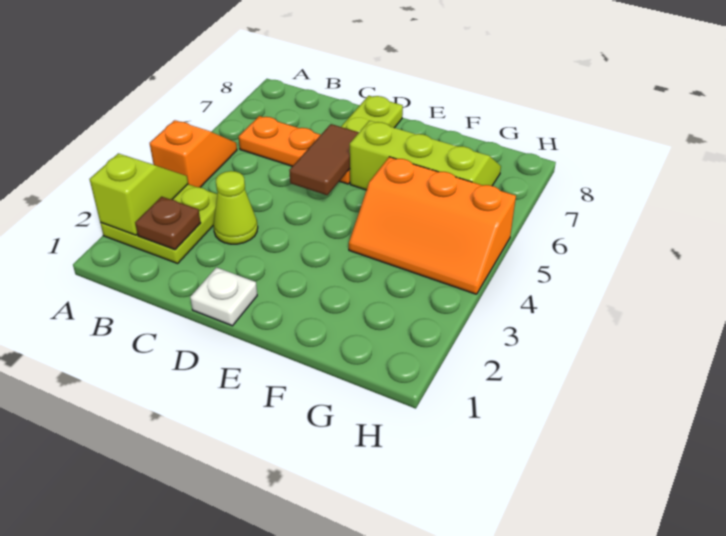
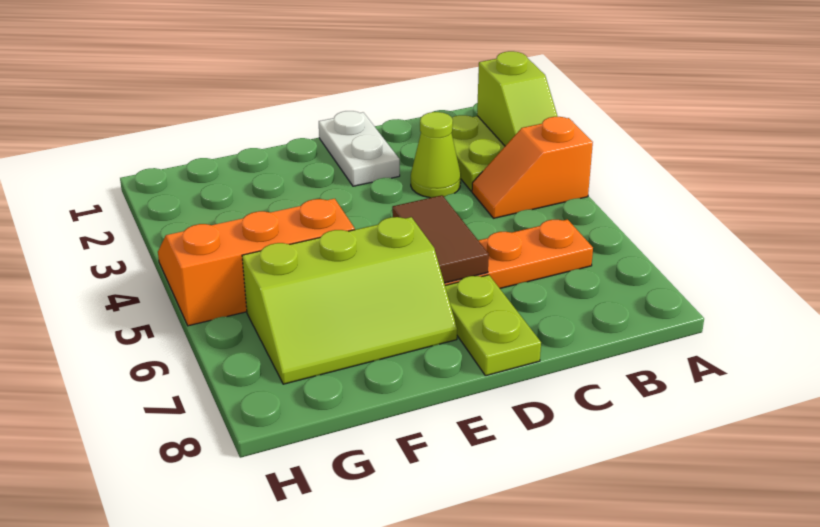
orange 1x2 slope [150,120,237,187] -> orange 1x2 slope turned to [472,117,593,218]
brown 1x1 plate [135,197,201,250] -> none
white 1x1 plate [190,267,257,326] -> white 1x2 plate [319,111,400,186]

